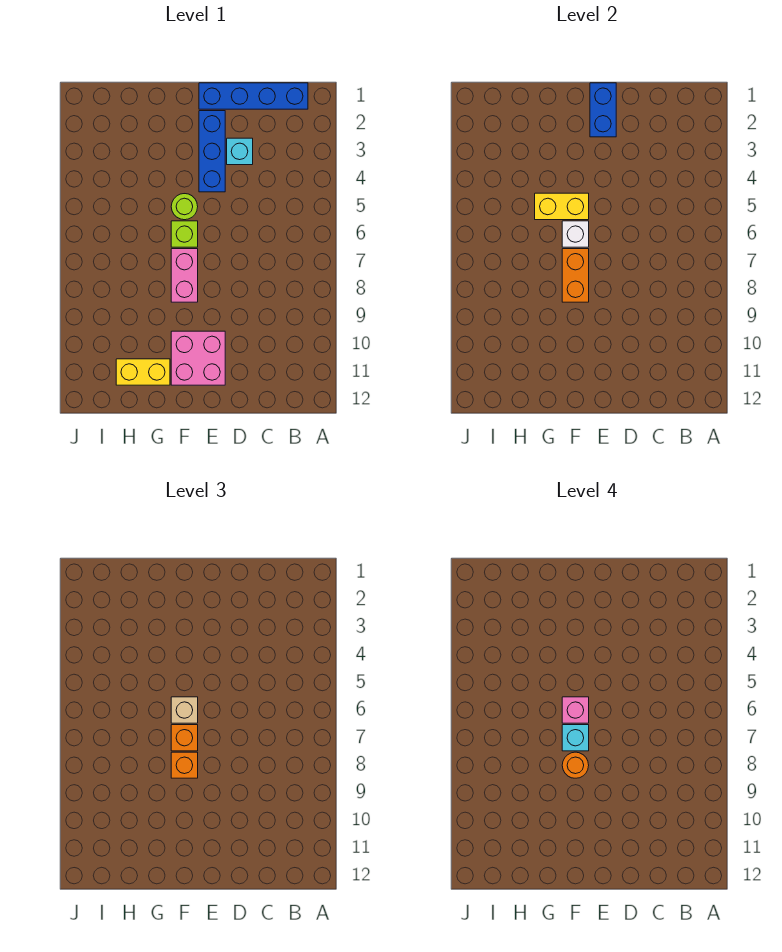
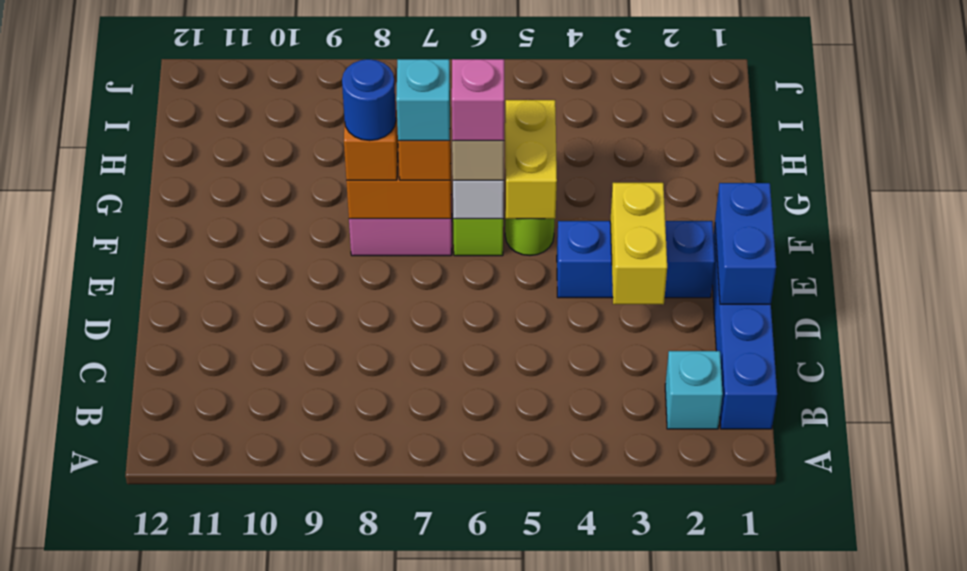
cyan 1x1 brick [227,138,253,165] -> cyan 1x1 brick moved to [665,351,723,429]
blue 1x2 brick [590,83,616,137] -> blue 1x2 brick turned to [715,183,776,304]
pink 2x2 brick [171,331,225,385] -> none
orange 1x1 round brick [562,752,589,778] -> blue 1x1 round brick [342,59,396,141]
yellow 1x2 brick [116,359,170,385] -> yellow 1x2 brick moved to [610,183,667,304]

